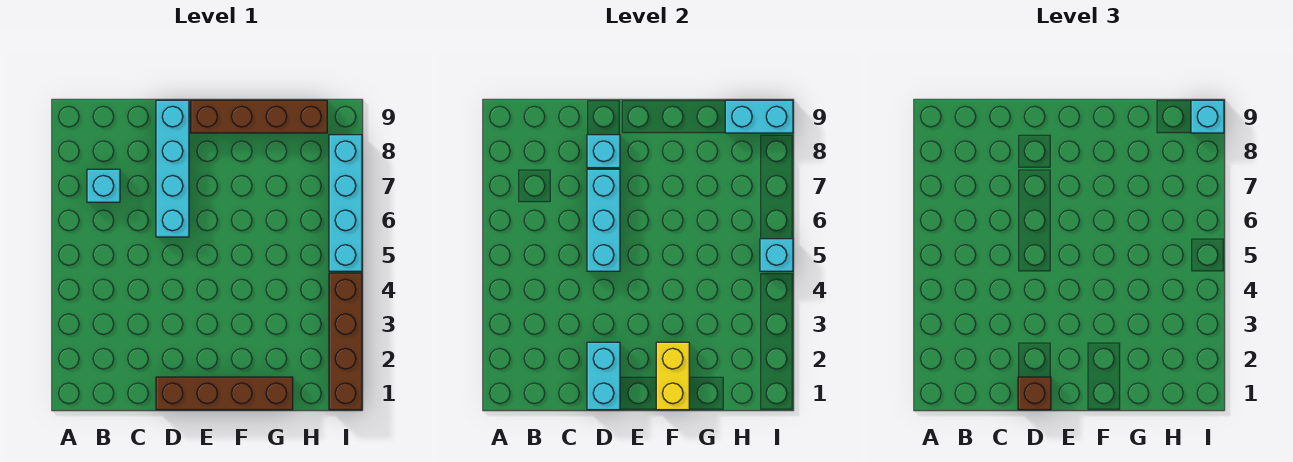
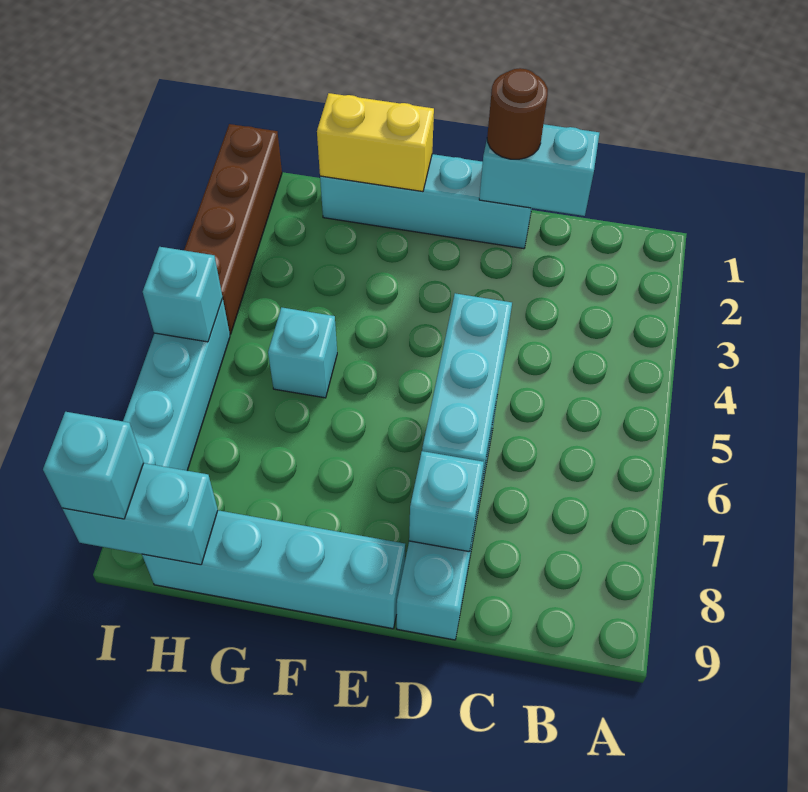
cyan 1x1 brick [87,169,120,202] -> cyan 1x1 brick moved to [268,307,337,398]
brown 1x4 brick [156,377,293,410] -> cyan 1x4 brick [320,154,532,249]
cyan 1x2 brick [587,342,620,410] -> cyan 1x2 brick turned to [479,124,599,216]
brown 1x1 brick [1018,377,1051,410] -> brown 1x1 round brick [487,68,548,159]
brown 1x4 brick [191,100,327,133] -> cyan 1x4 brick [142,510,405,629]
yellow 1x2 brick [656,342,689,410] -> yellow 1x2 brick turned to [317,93,434,192]

